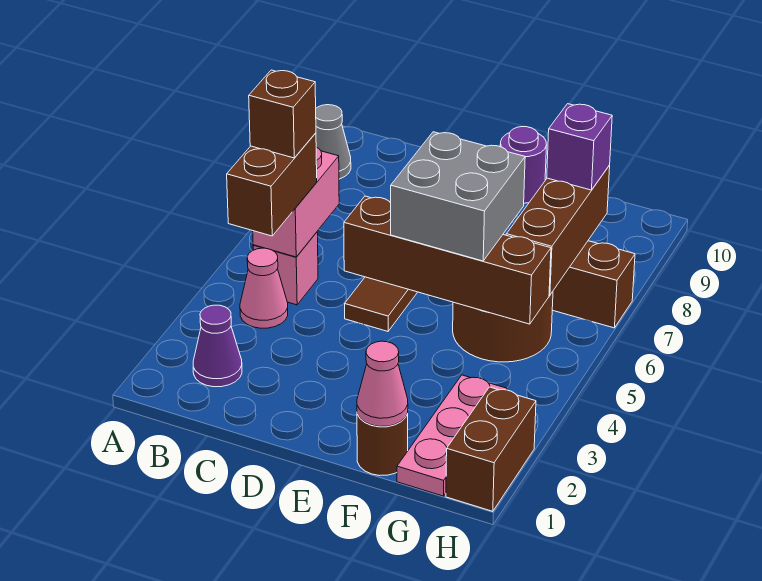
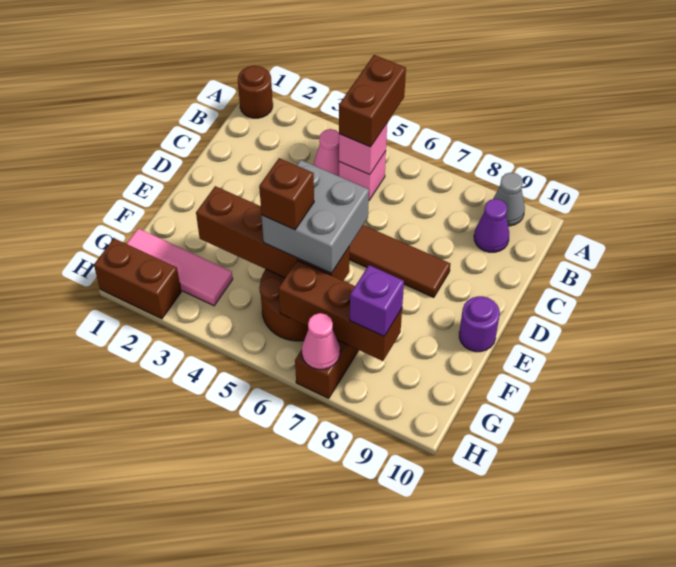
purple 1x1 cone [193,305,242,387] -> purple 1x1 cone moved to [474,199,509,252]
brown 1x2 brick [227,133,317,236] -> brown 1x2 brick turned to [339,55,406,147]
pink 1x2 brick [253,147,339,257] -> pink 1x1 brick [339,124,387,175]
brown 1x1 brick [249,70,316,158] -> brown 1x1 brick moved to [259,158,314,230]
brown 1x4 brick [344,196,551,324] -> brown 1x4 brick turned to [196,186,350,281]
brown 1x1 round brick [357,414,408,476] -> brown 1x1 round brick moved to [238,66,273,118]
pink 1x1 cone [357,341,408,427] -> pink 1x1 cone moved to [302,313,340,369]
pink 1x3 plate [397,375,507,496] -> pink 1x3 tile [127,229,233,306]

